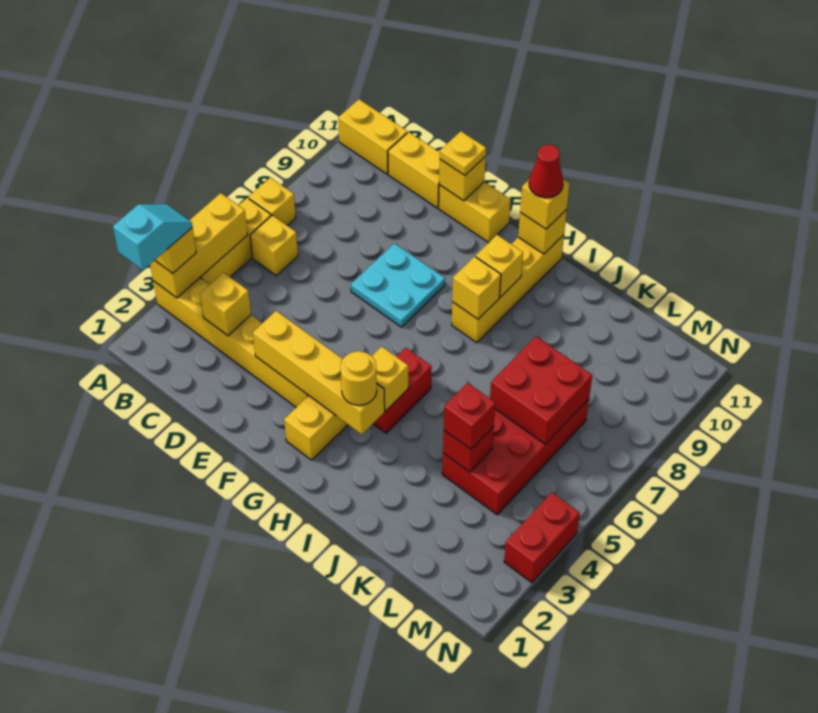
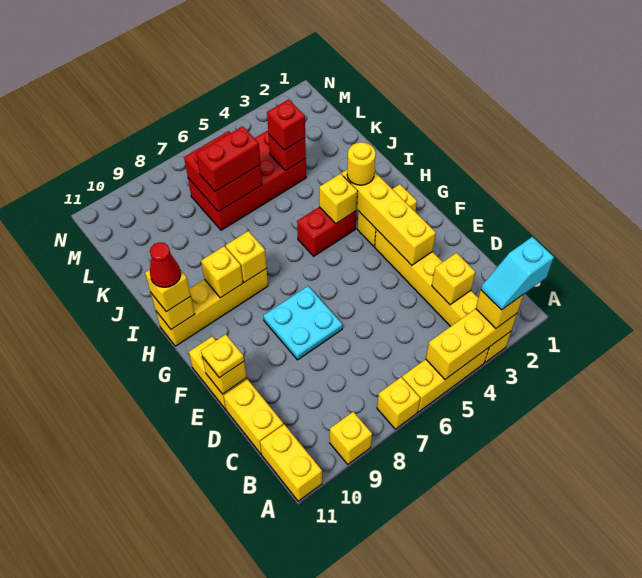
yellow 1x1 brick [250,215,298,276] -> yellow 1x1 brick moved to [330,412,372,464]
red 1x2 brick [504,492,580,583] -> red 1x2 brick moved to [196,126,260,191]

